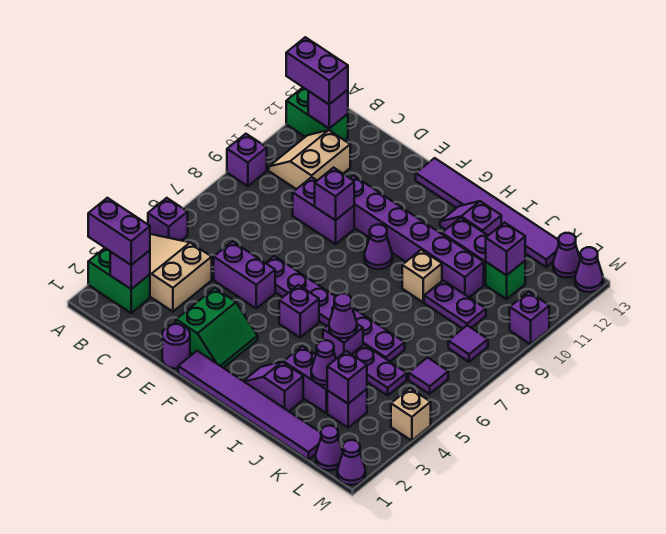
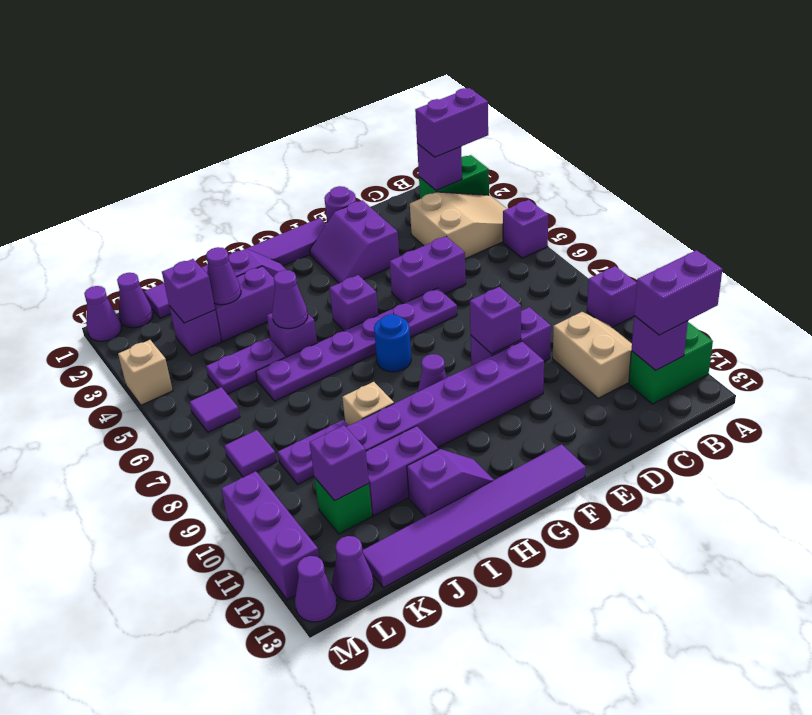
green 2x2 slope [176,288,258,368] -> purple 2x2 slope [310,200,399,283]
none -> blue 1x1 round brick [374,314,411,372]
purple 1x1 brick [510,292,549,344] -> purple 1x3 brick [221,471,319,600]

